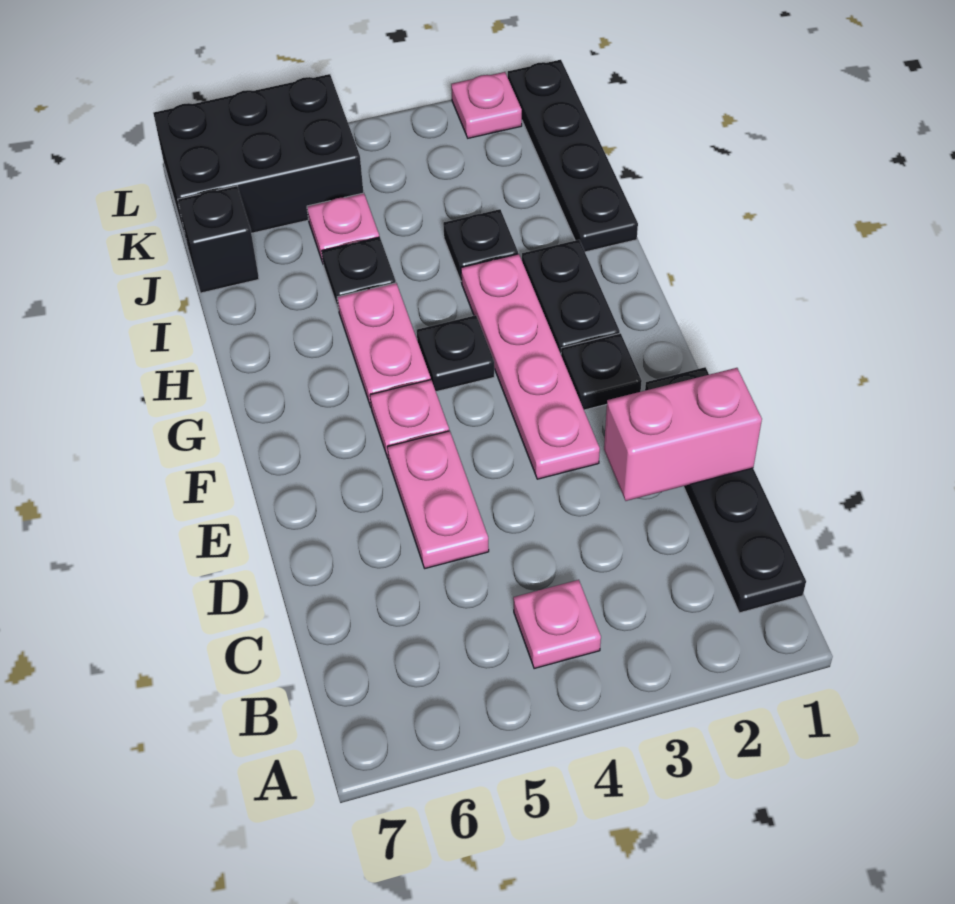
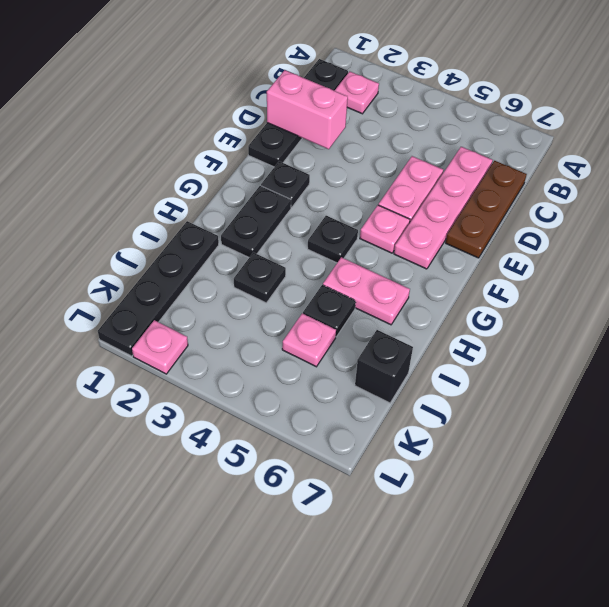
pink 1x1 plate [513,580,601,669] -> pink 1x1 plate moved to [335,72,379,114]
none -> brown 1x3 plate [446,161,527,258]
pink 1x4 plate [461,254,600,479] -> pink 1x4 plate moved to [394,147,493,269]
pink 1x2 plate [337,283,431,407] -> pink 1x2 plate turned to [323,257,410,325]
black 2x3 brick [153,74,363,244] -> none

